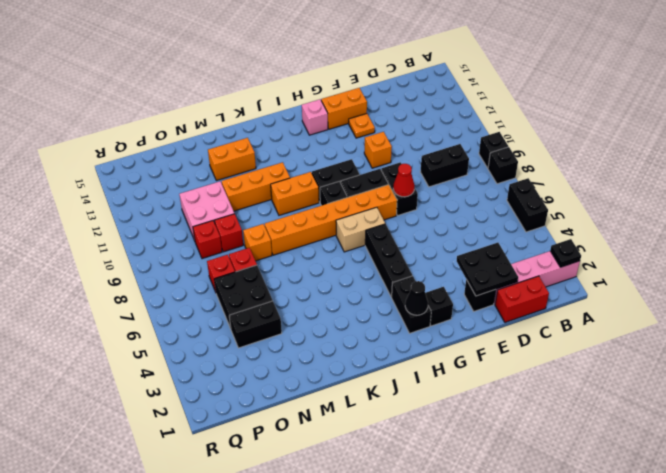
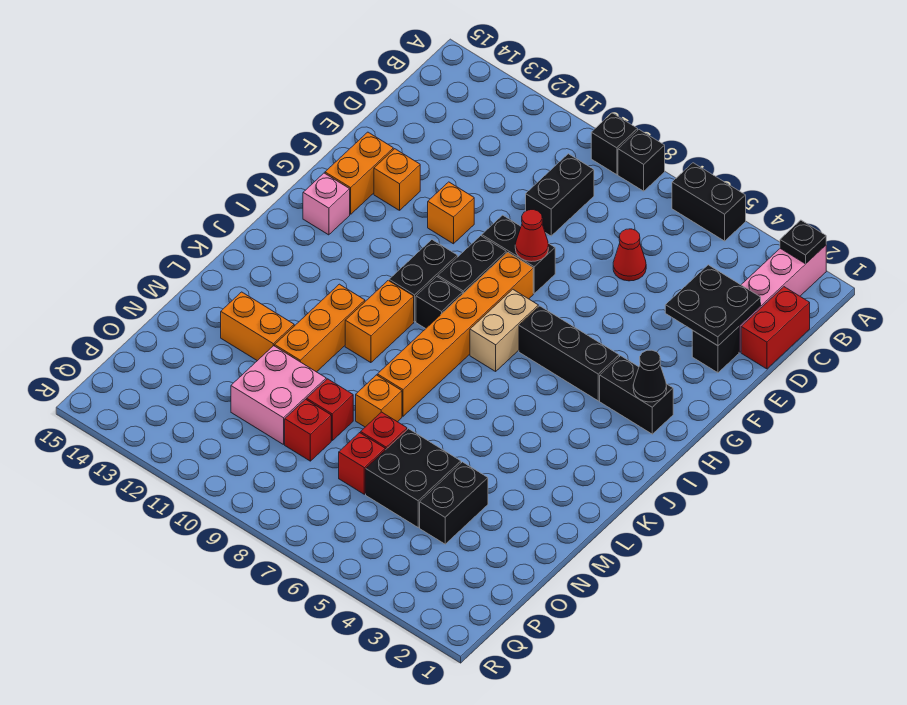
none -> red 1x1 cone [613,229,646,281]
orange 1x1 plate [349,114,375,138] -> orange 1x1 brick [374,149,420,210]
black 1x1 brick [425,287,453,326] -> none
orange 1x2 brick [208,138,256,181] -> orange 1x2 brick turned to [221,292,294,361]

